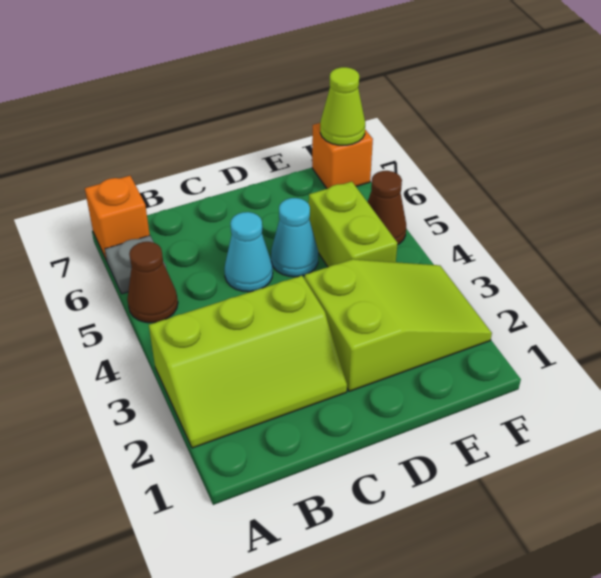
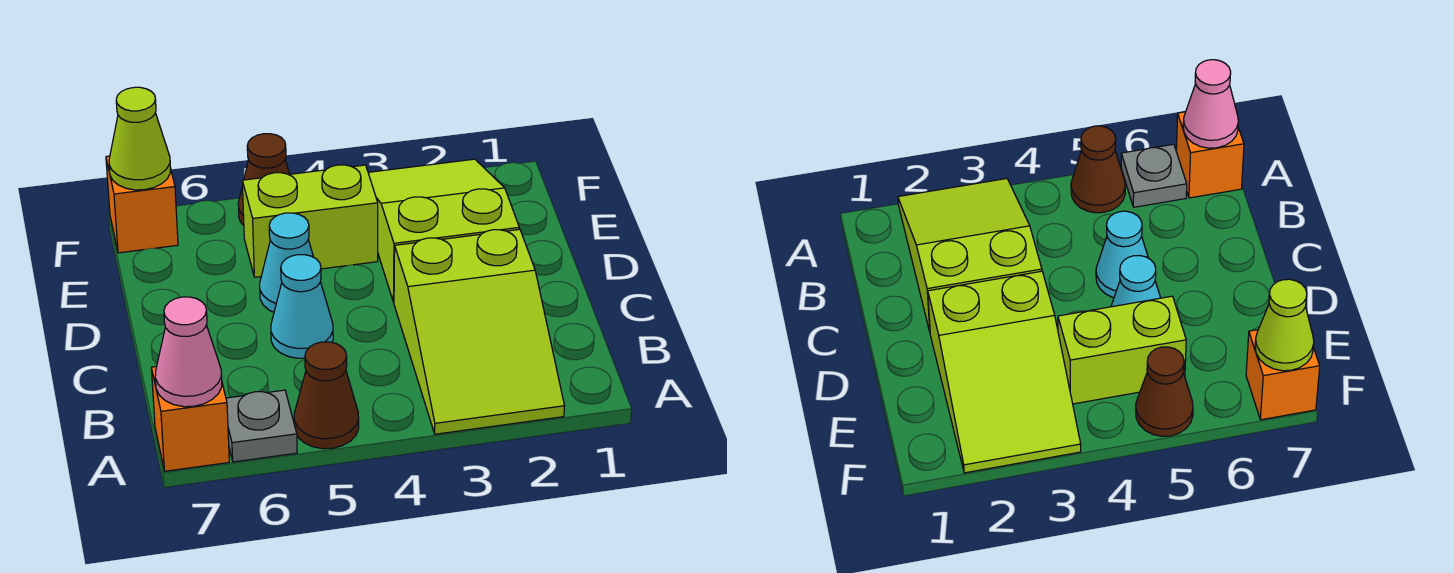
lime 2x3 slope [149,276,347,448] -> lime 2x3 slope turned to [394,229,565,434]
none -> pink 1x1 cone [155,297,222,407]

